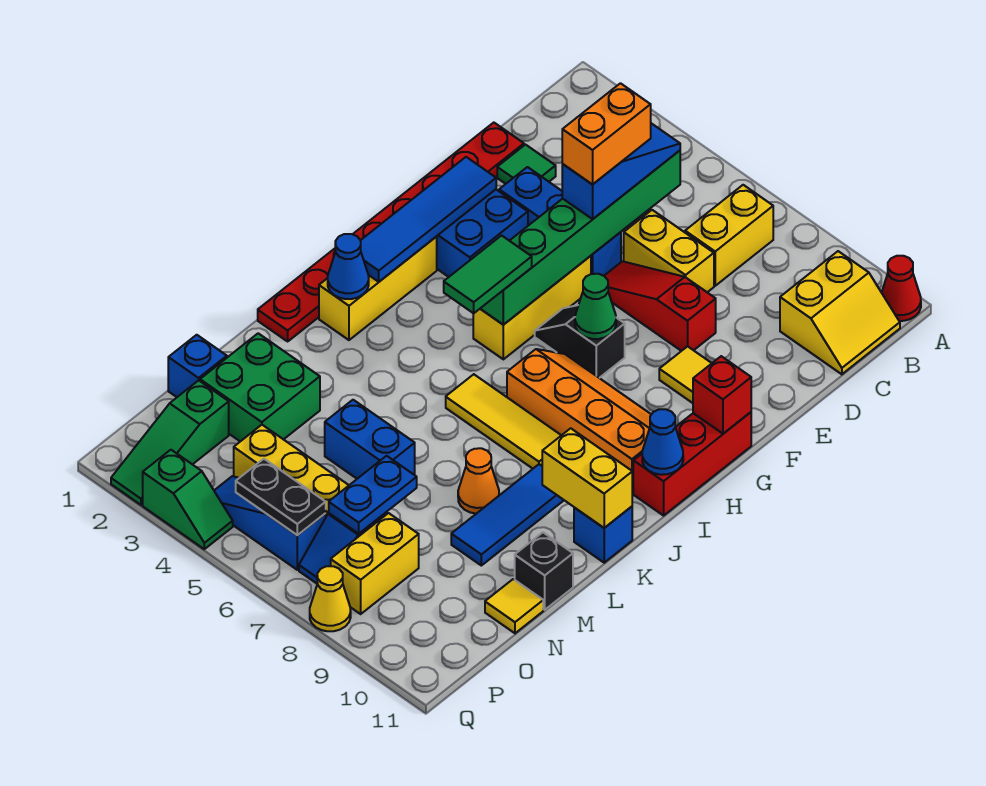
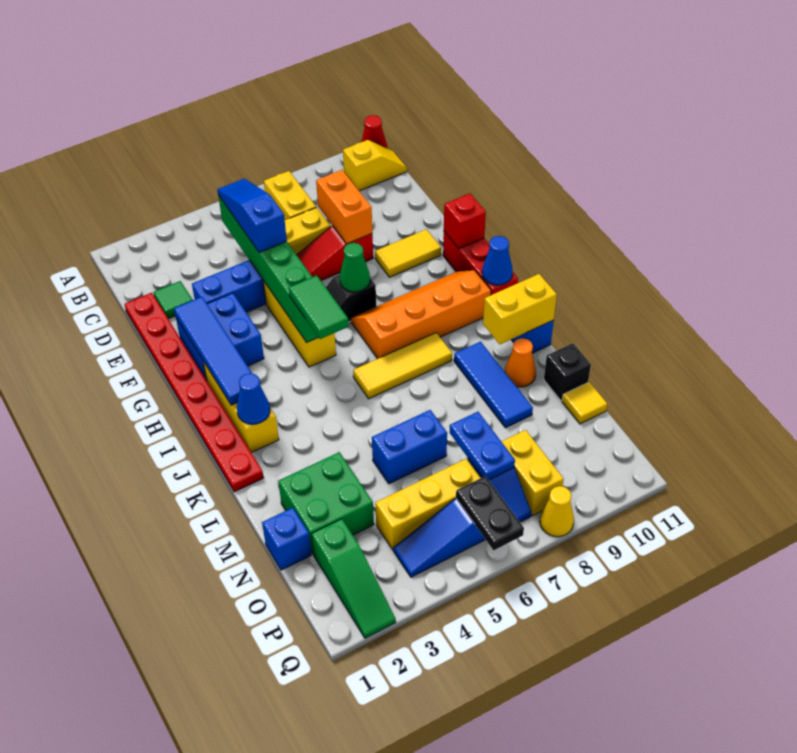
yellow 2x2 slope [780,251,900,374] -> yellow 1x2 slope [343,140,407,191]
orange 1x2 brick [562,83,651,185] -> orange 1x2 brick moved to [316,170,372,244]
orange 1x1 cone [458,448,499,514] -> orange 1x1 cone moved to [505,338,536,387]
black 1x2 plate [236,459,326,535] -> black 1x2 plate turned to [456,476,524,550]
green 1x2 slope [143,450,233,549] -> none

